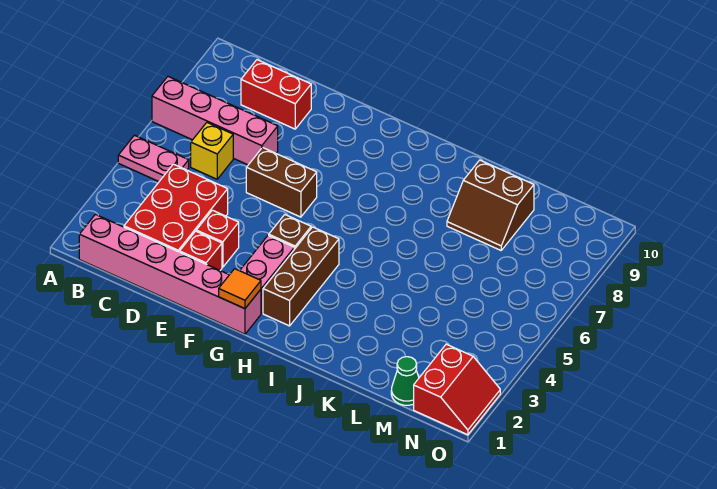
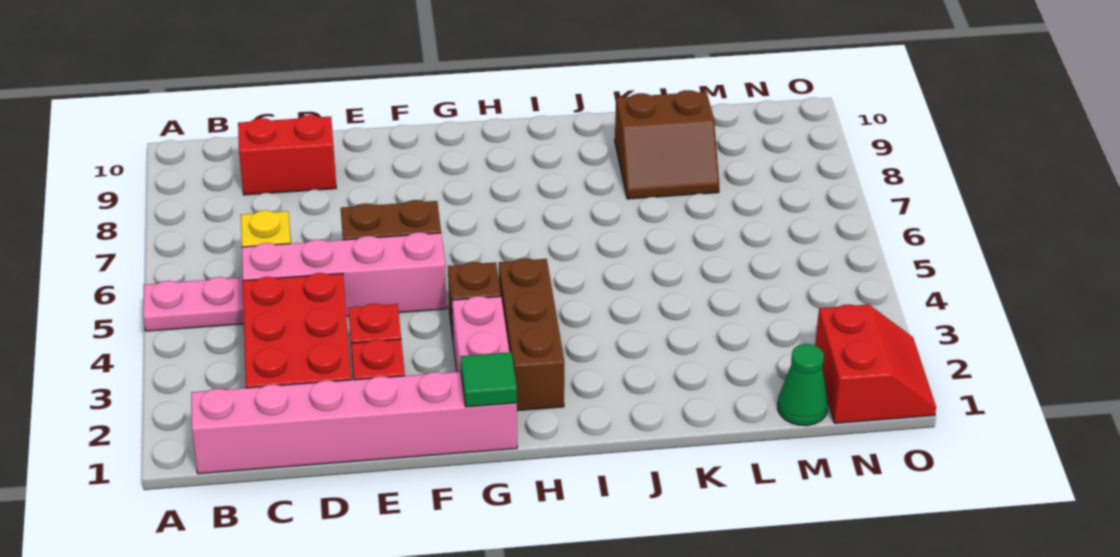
pink 1x4 brick [152,77,278,165] -> pink 1x4 brick moved to [242,232,447,316]
orange 1x1 tile [219,269,261,309] -> green 1x1 tile [461,352,517,407]

